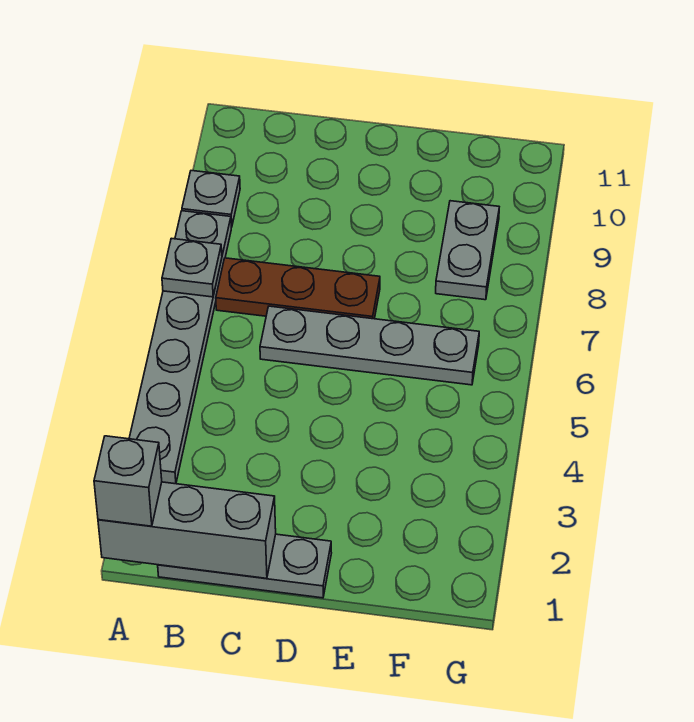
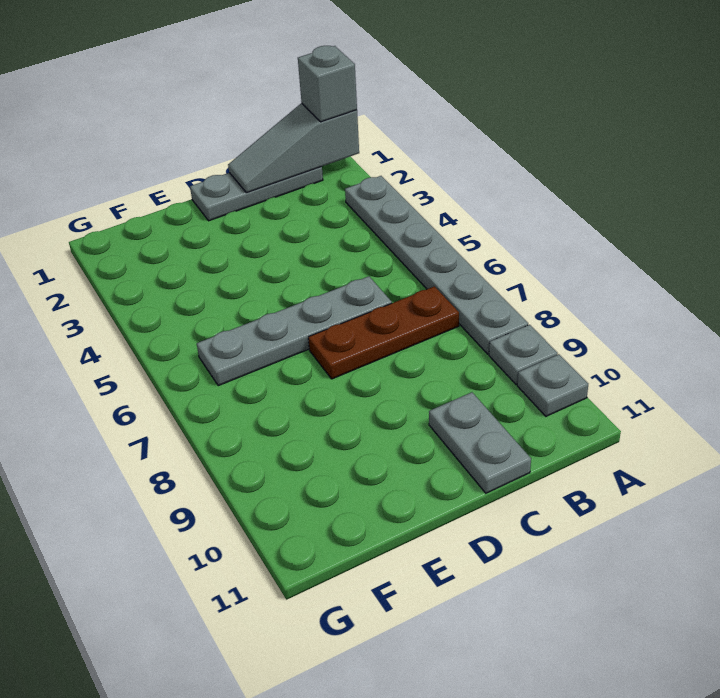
grey 1x3 brick [98,482,276,578] -> grey 1x3 slope [228,103,359,193]
grey 1x1 plate [162,238,222,297] -> grey 1x1 plate moved to [517,354,588,416]
grey 1x2 plate [436,201,499,300] -> grey 1x2 plate moved to [429,392,531,493]

